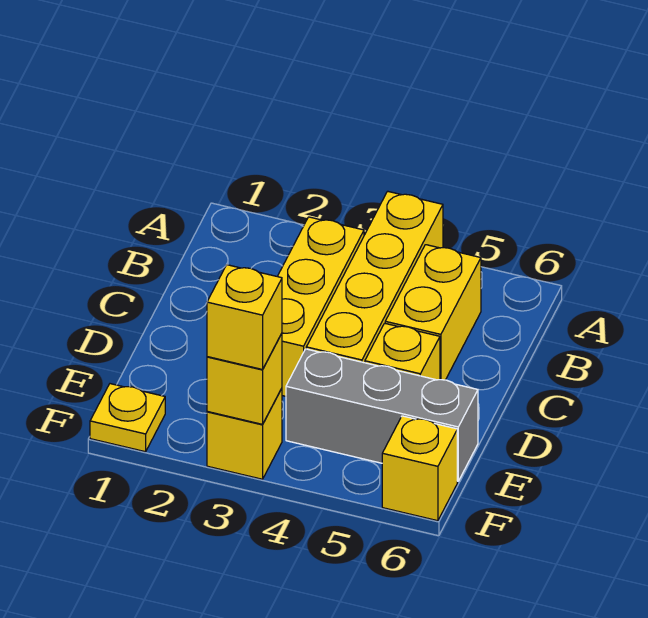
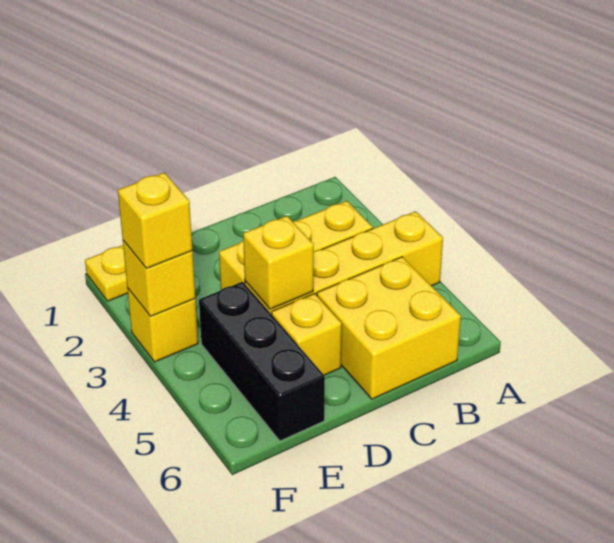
yellow 1x2 brick [385,245,481,380] -> yellow 2x2 brick [317,257,461,399]
grey 1x3 brick [286,349,478,481] -> black 1x3 brick [199,282,325,441]
yellow 1x1 brick [382,416,457,521] -> yellow 1x1 brick moved to [243,216,314,309]

